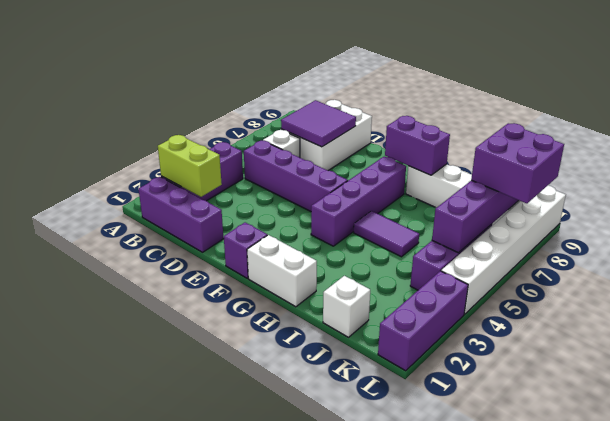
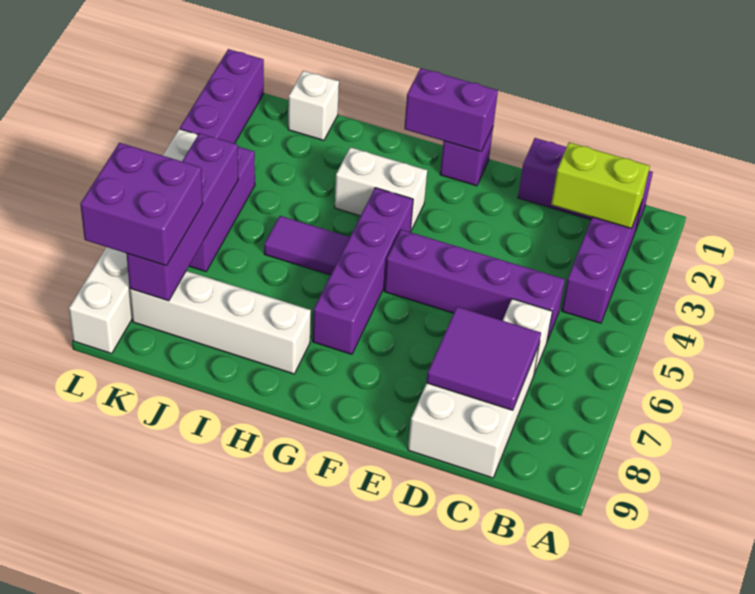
white 1x2 brick [247,235,317,307] -> white 1x2 brick moved to [335,147,427,230]
purple 1x2 brick [385,116,450,175] -> purple 1x2 brick moved to [404,68,498,152]

